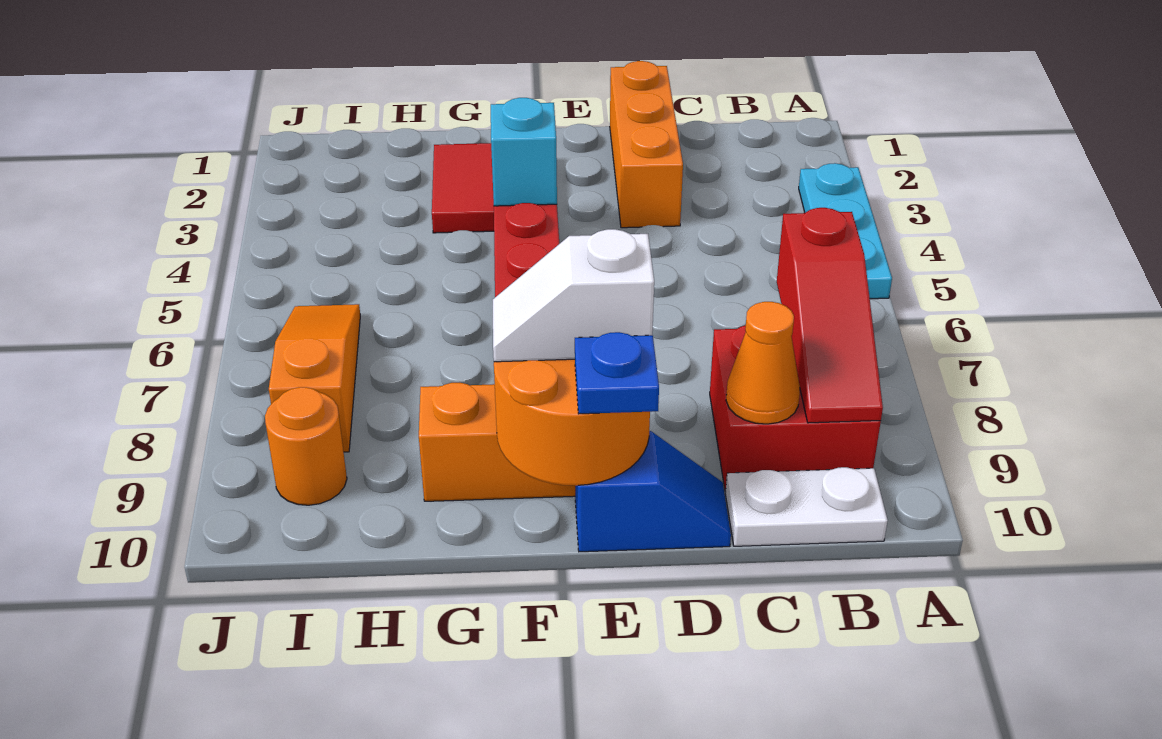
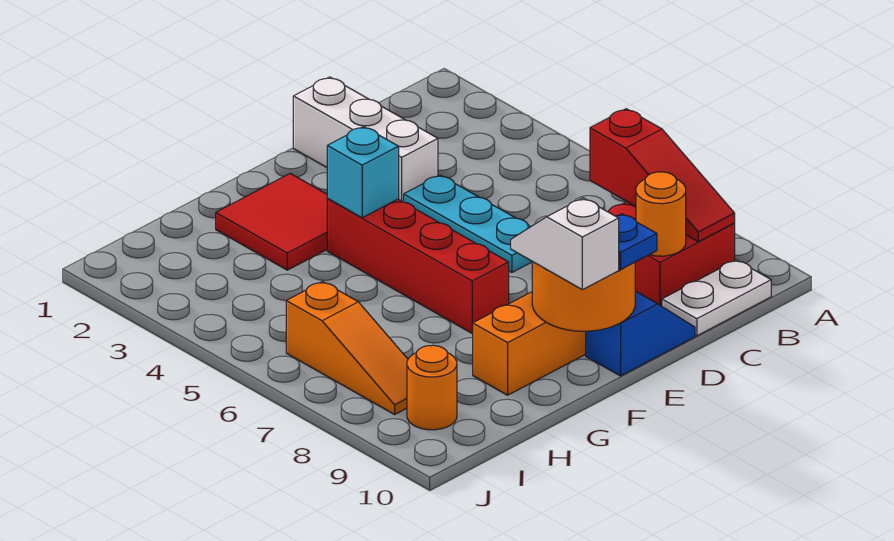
cyan 1x3 plate [799,163,892,299] -> cyan 1x3 plate moved to [404,175,532,273]
orange 1x1 cone [726,302,800,424] -> orange 1x1 round brick [636,172,686,256]
orange 1x3 brick [610,61,683,228] -> white 1x3 brick [293,77,438,202]
white 1x2 slope [493,229,654,362] -> white 1x2 slope turned to [511,198,619,290]
orange 1x3 slope [269,304,360,452] -> orange 1x3 slope turned to [286,282,408,415]

